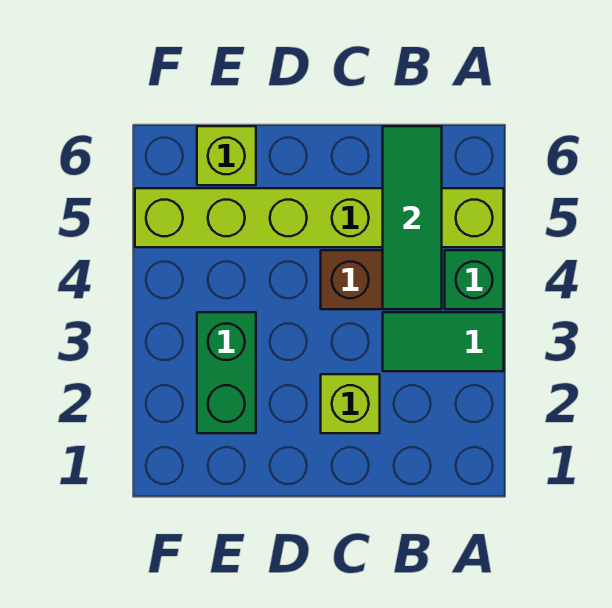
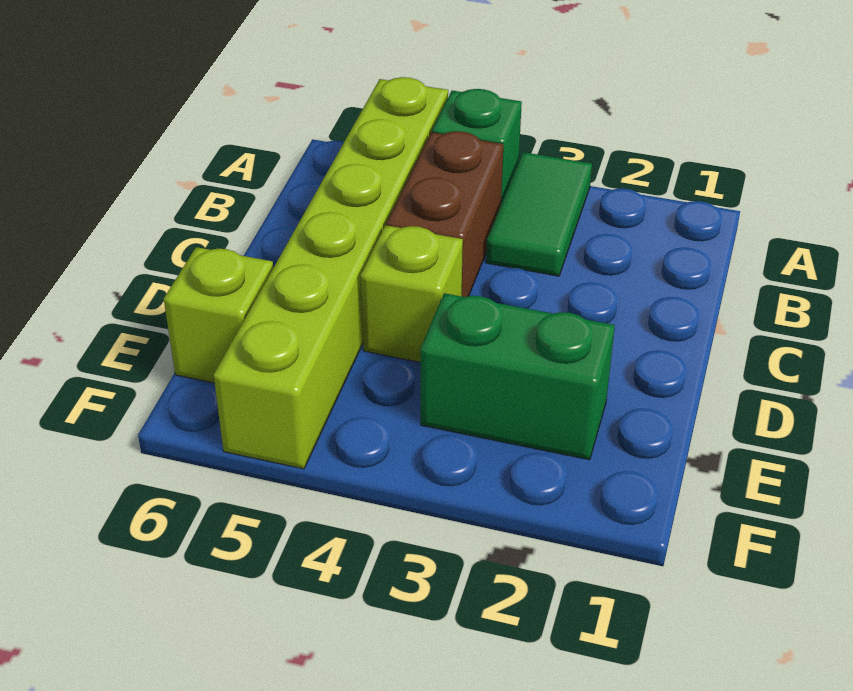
green 1x3 tile [383,126,442,309] -> none
lime 1x1 brick [321,374,380,433] -> lime 1x1 brick moved to [361,225,463,362]

